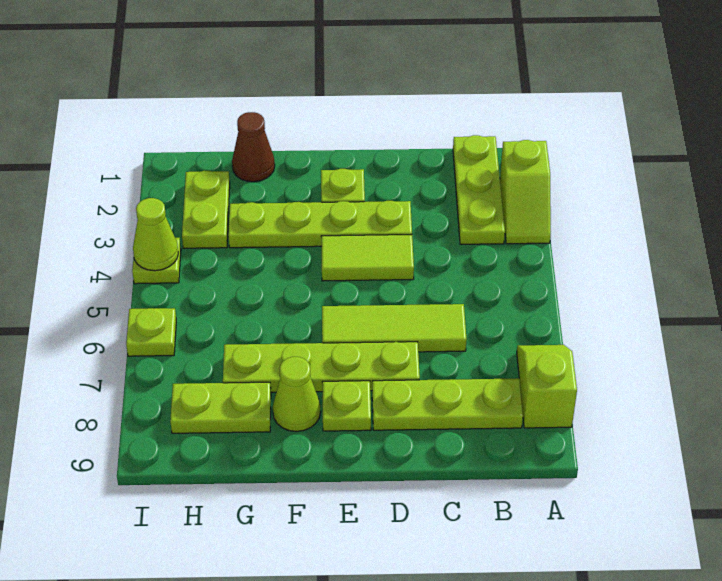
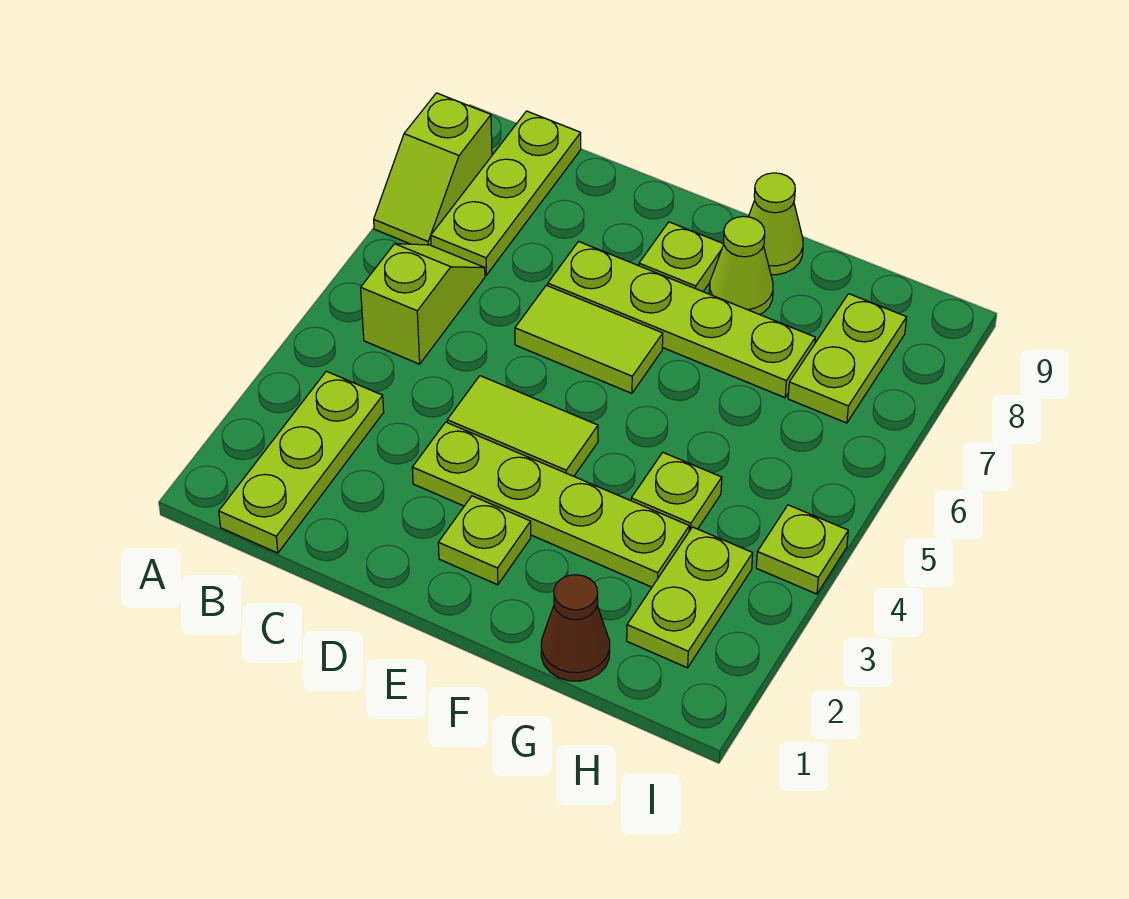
lime 1x2 slope [500,140,551,244] -> lime 1x2 slope moved to [361,244,485,364]
lime 1x3 plate [372,378,523,430] -> lime 1x3 plate turned to [431,111,581,275]
lime 1x3 tile [322,304,467,352] -> lime 1x2 tile [515,285,663,393]
lime 1x2 plate [170,382,271,433] -> lime 1x2 plate turned to [788,294,907,423]
lime 1x1 cone [133,198,178,271] -> lime 1x1 cone moved to [748,173,803,275]
lime 1x1 plate [126,308,176,356] -> lime 1x1 plate moved to [631,452,722,531]

